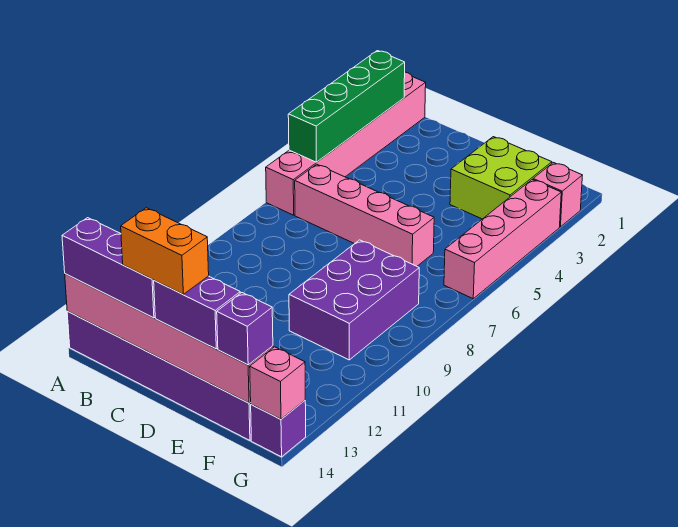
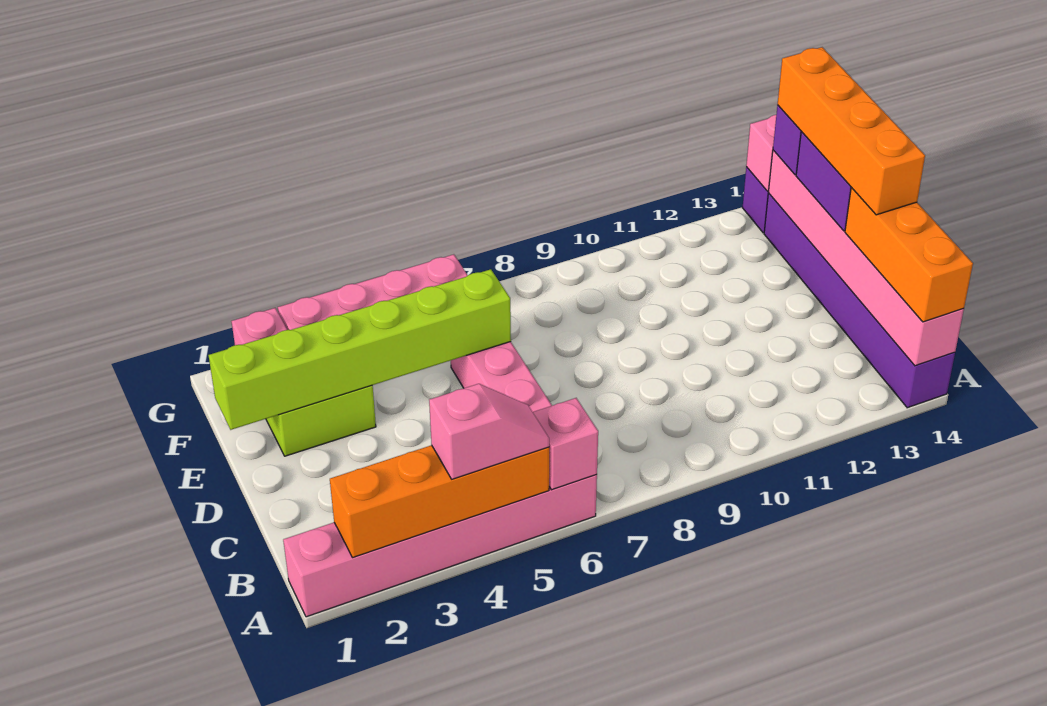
green 1x4 brick [288,51,405,162] -> orange 1x4 brick [330,445,549,558]
none -> pink 1x2 slope [429,384,549,479]
none -> pink 1x1 brick [533,398,598,490]
purple 1x3 brick [62,218,155,318] -> orange 1x3 brick [845,187,973,322]
orange 1x2 brick [121,208,209,294] -> orange 1x4 brick [778,47,925,215]
none -> lime 1x6 brick [209,269,511,430]
purple 2x3 brick [289,240,419,360] -> none

